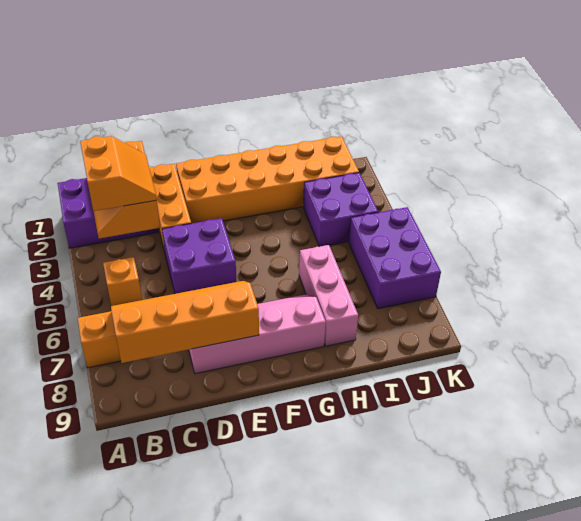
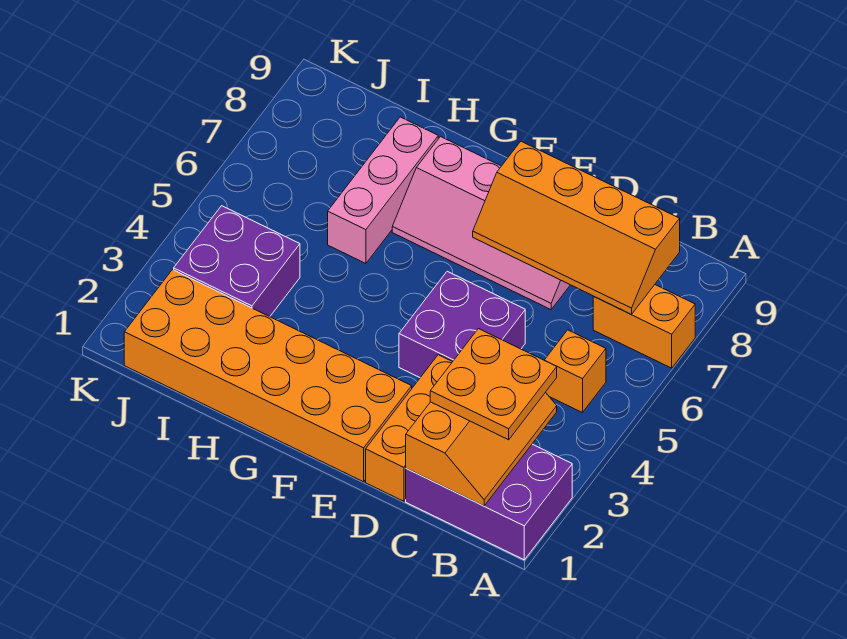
orange 2x2 slope [80,136,157,211] -> orange 2x2 plate [430,329,557,440]
purple 2x3 brick [349,207,441,309] -> none

